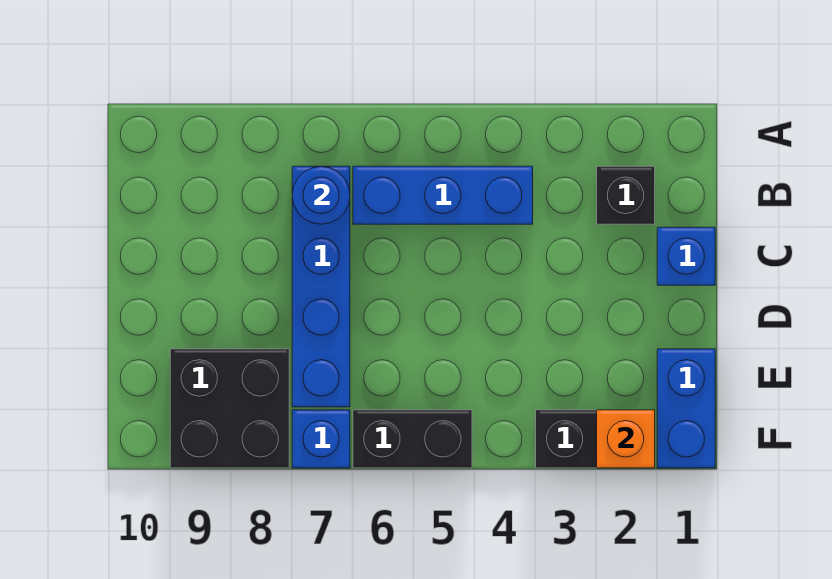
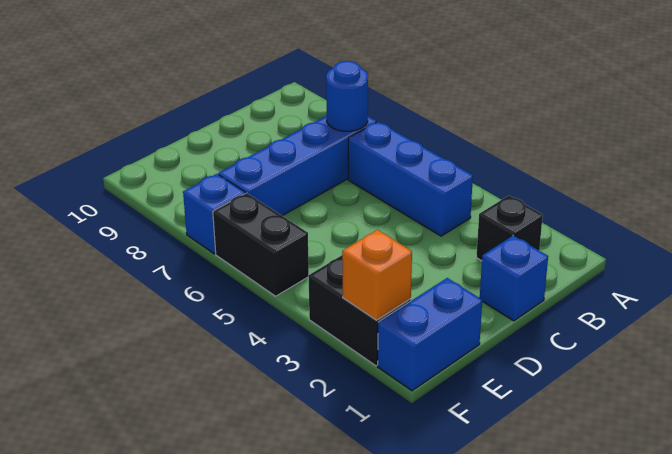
black 2x2 brick [170,349,289,468] -> none

